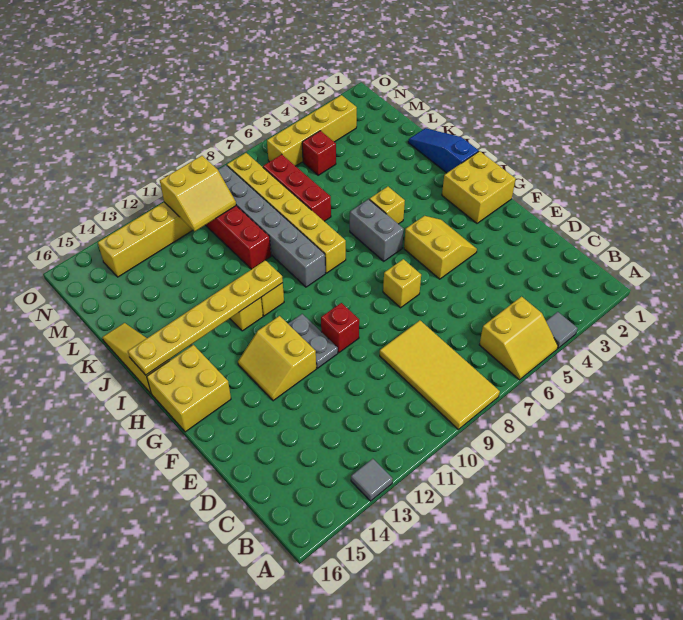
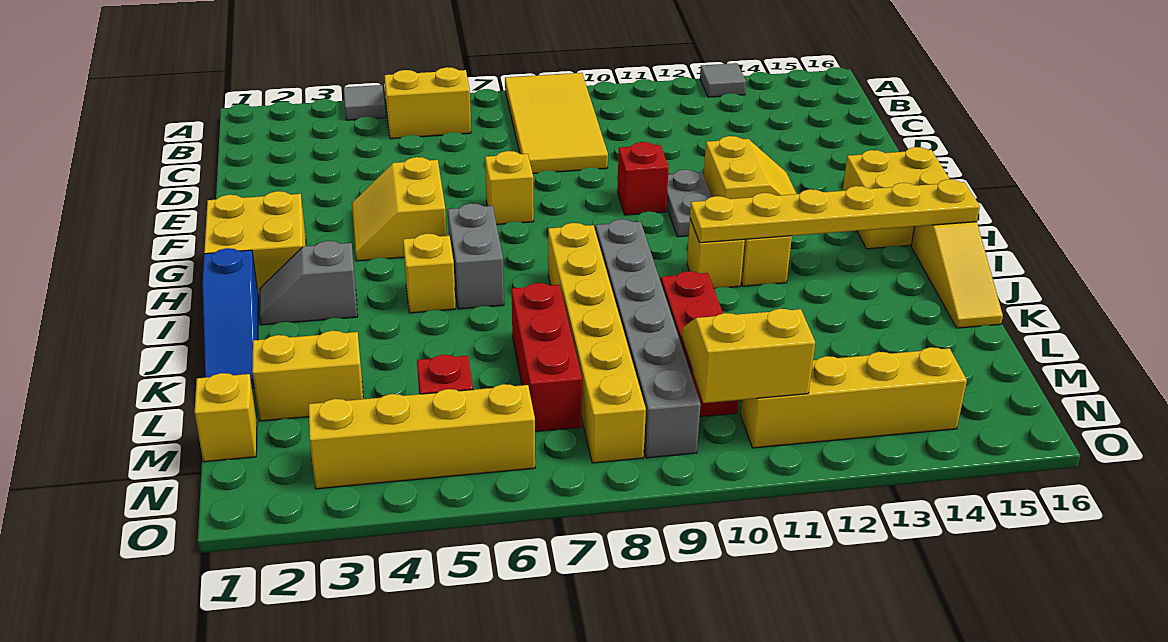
none -> grey 1x2 slope [259,241,358,325]
none -> yellow 1x2 brick [252,331,363,421]
none -> yellow 1x1 brick [195,373,257,462]

